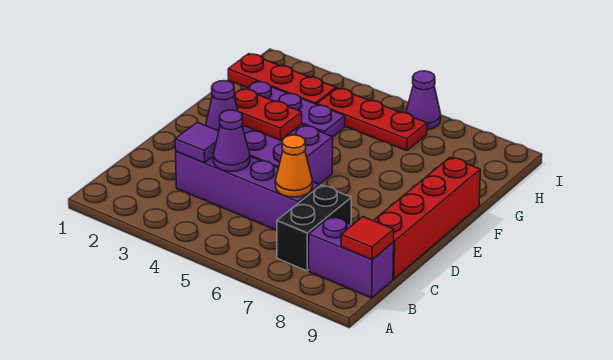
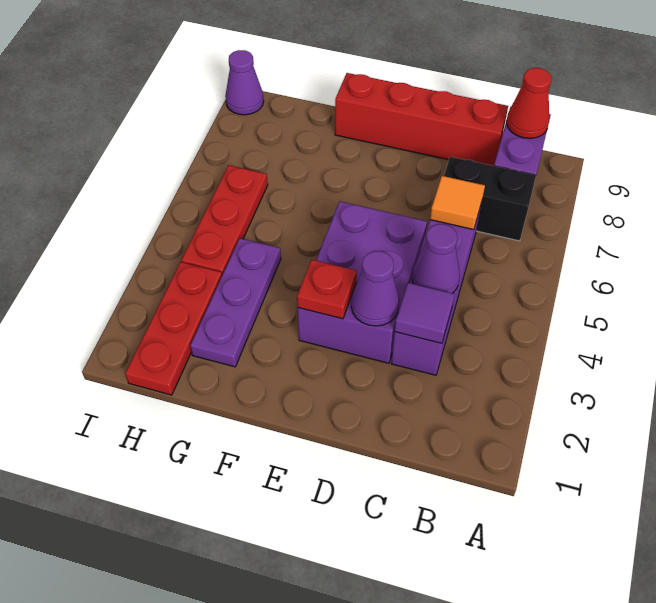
red 1x1 tile [341,217,394,260] -> red 1x1 cone [507,68,551,138]
orange 1x1 cone [275,135,312,197] -> orange 1x1 tile [430,176,485,230]
red 1x2 plate [234,89,302,140] -> red 1x1 plate [297,260,357,319]
purple 1x1 cone [406,71,441,130] -> purple 1x1 cone moved to [225,50,264,115]

